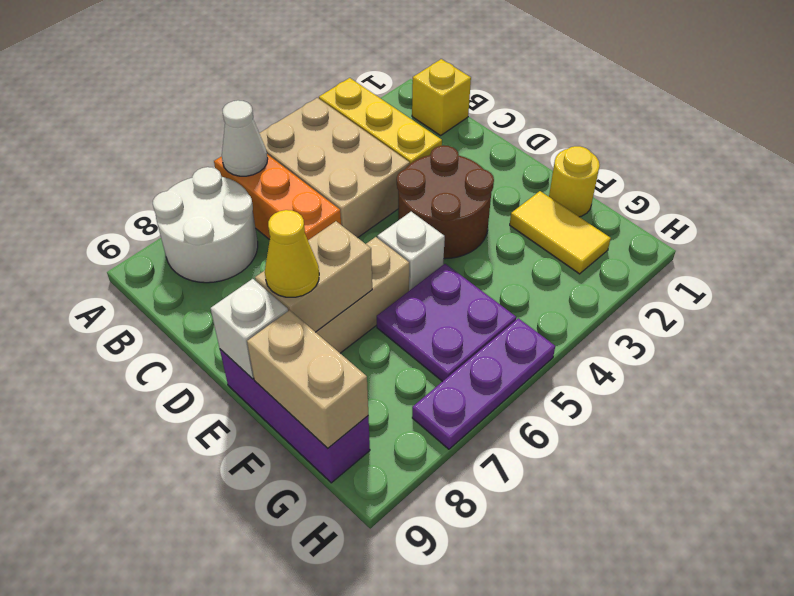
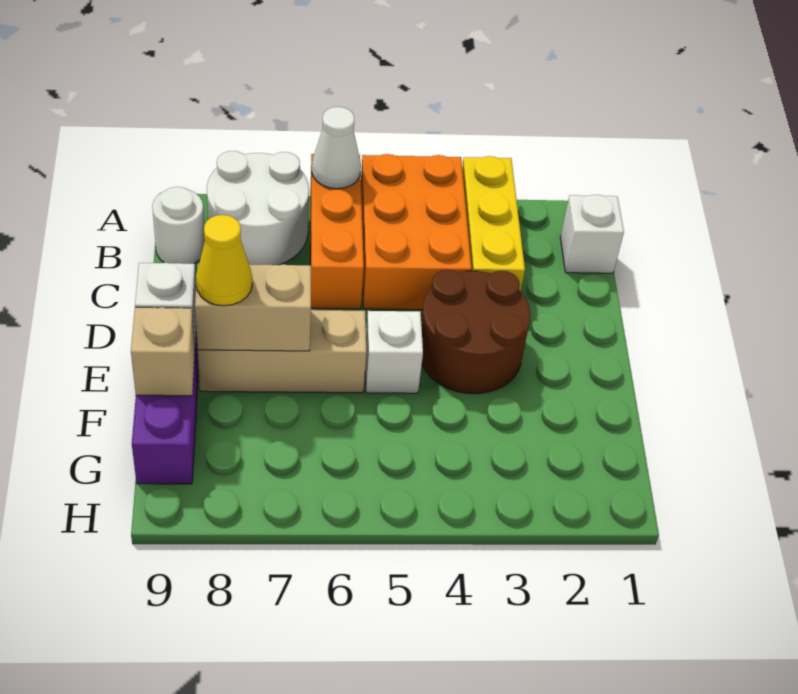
tan 2x3 brick [259,98,410,238] -> orange 2x3 brick [361,154,472,310]
yellow 1x1 brick [412,59,471,136] -> white 1x1 brick [560,195,624,273]
none -> white 1x1 round brick [152,187,205,264]
yellow 1x1 round brick [549,146,600,217] -> none
yellow 1x2 tile [510,191,611,274] -> none
purple 2x2 plate [377,264,516,382] -> none
tan 1x2 brick [247,310,368,448] -> tan 1x1 brick [131,307,195,396]
purple 1x3 plate [412,318,555,449] -> none

